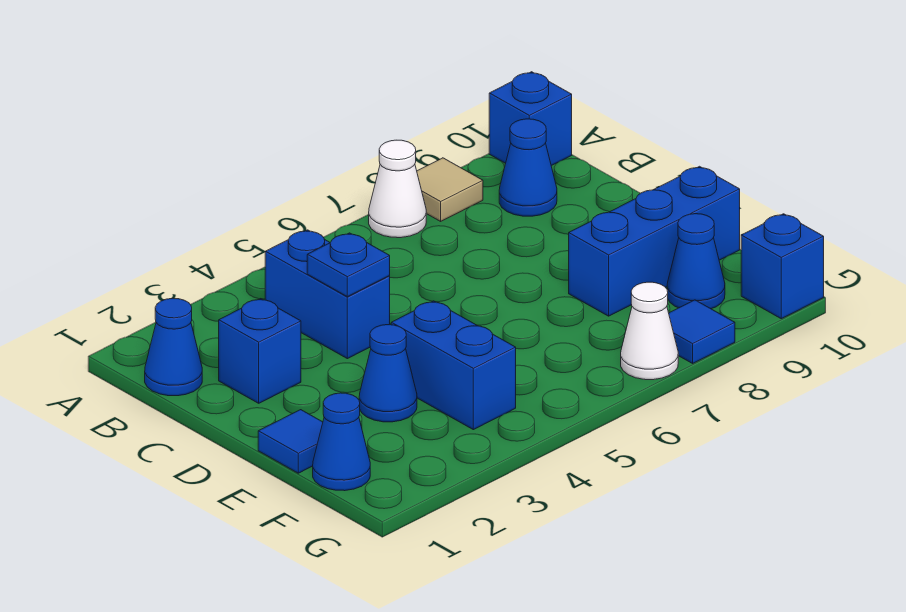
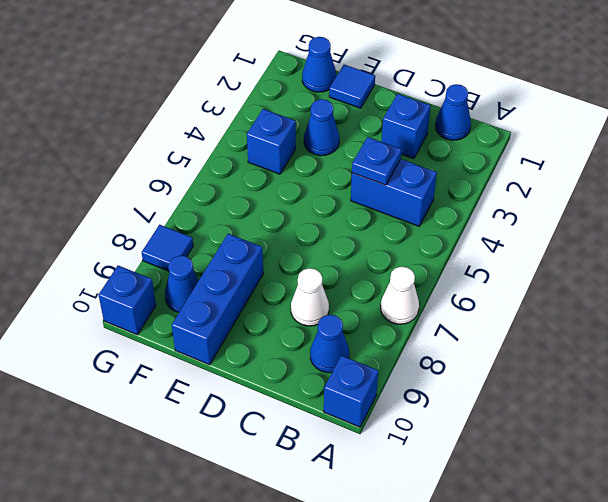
tan 1x1 tile [417,158,483,221] -> none
blue 1x2 brick [391,301,516,430] -> blue 1x1 brick [247,109,296,174]
white 1x1 cone [621,282,678,380] -> white 1x1 cone moved to [291,268,329,326]

